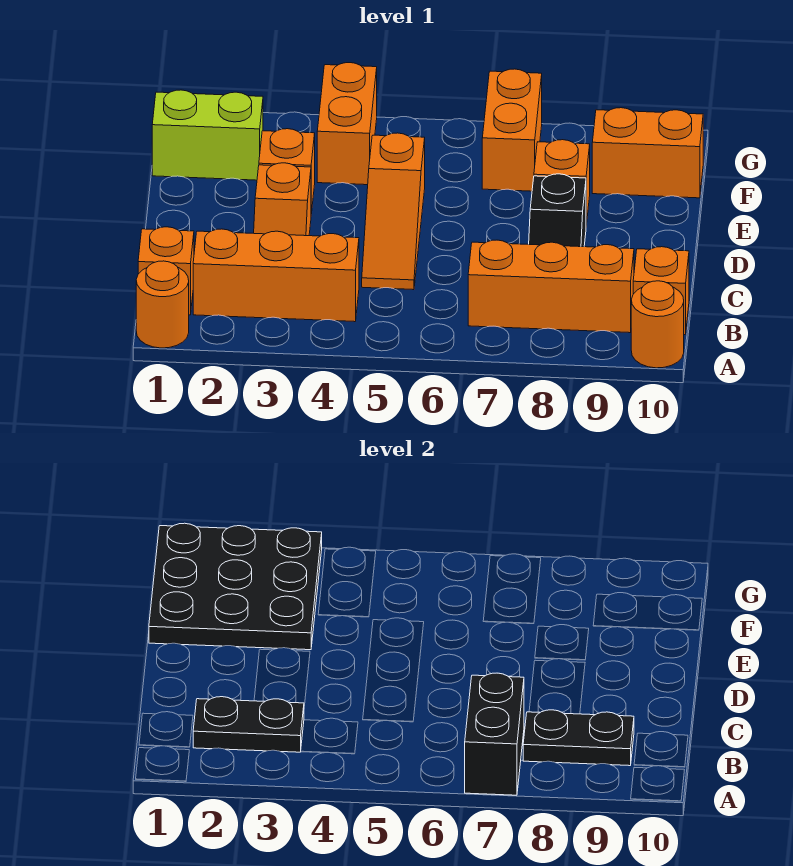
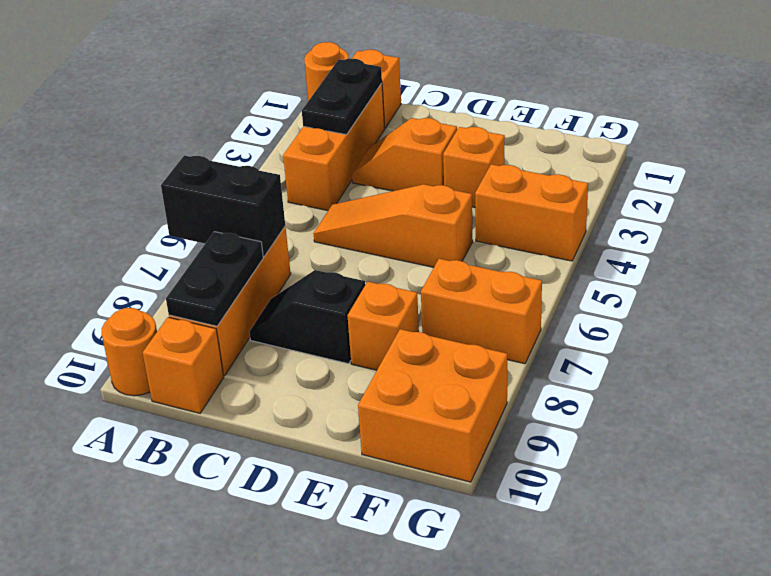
black 3x3 plate [149,523,322,650] -> none
lime 1x2 brick [152,90,263,180] -> none
orange 1x2 brick [592,108,703,198] -> orange 2x2 brick [358,329,507,482]

